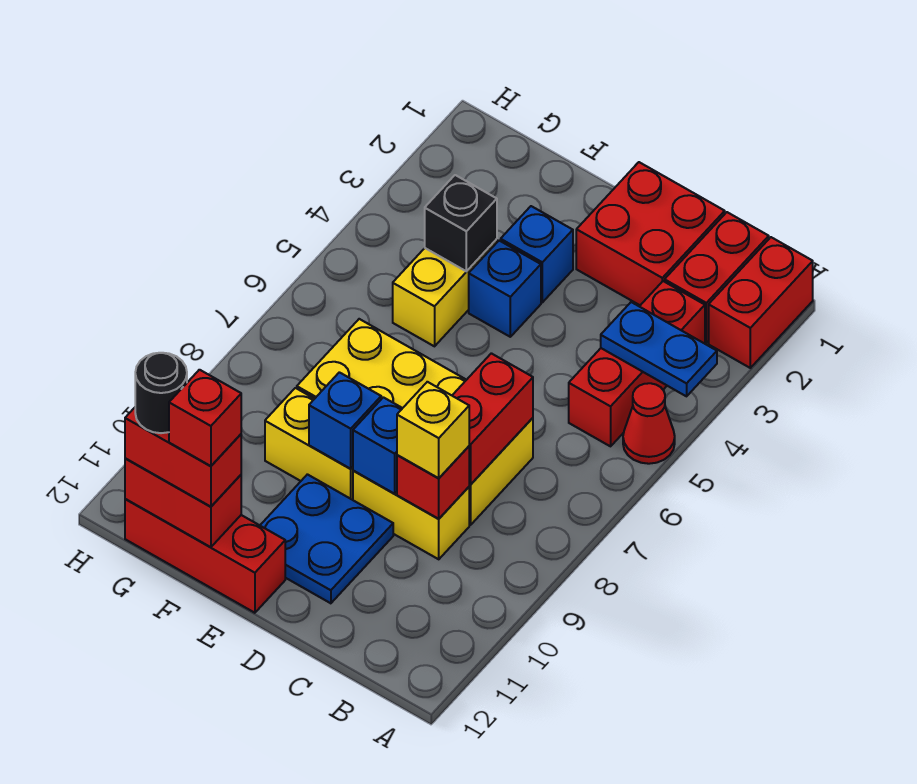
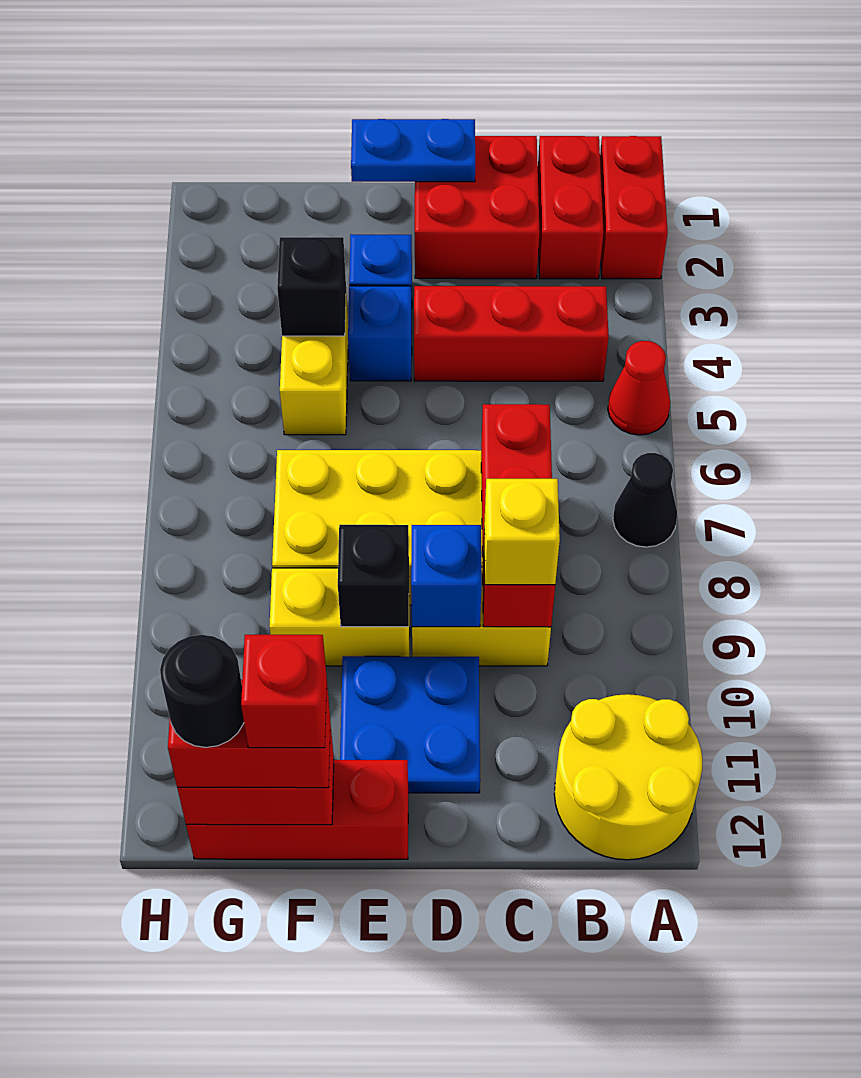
blue 1x2 plate [601,302,717,396] -> blue 1x2 plate moved to [351,119,475,182]
none -> black 1x1 cone [613,453,677,547]
none -> yellow 2x2 round brick [554,694,702,860]
red 1x3 brick [569,281,705,446] -> red 1x3 brick turned to [414,286,609,381]
blue 1x1 brick [309,372,381,469] -> black 1x1 brick [338,525,409,627]

